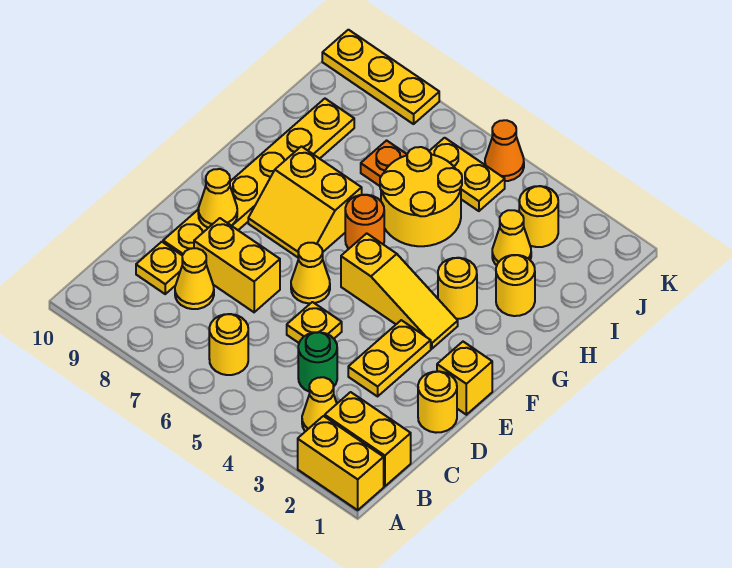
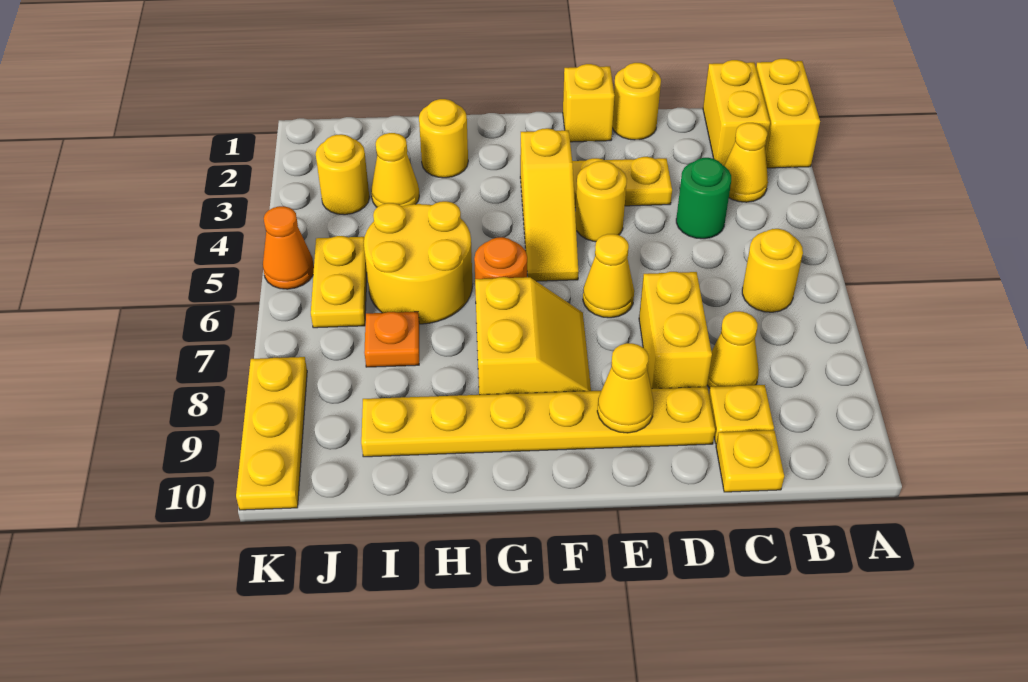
yellow 1x1 plate [287,302,342,343] -> yellow 1x1 plate moved to [716,430,784,492]
yellow 1x3 slope [341,233,458,349] -> yellow 1x3 slope turned to [520,128,578,281]
yellow 1x1 round brick [438,258,477,319] -> yellow 1x1 round brick moved to [575,161,627,242]

